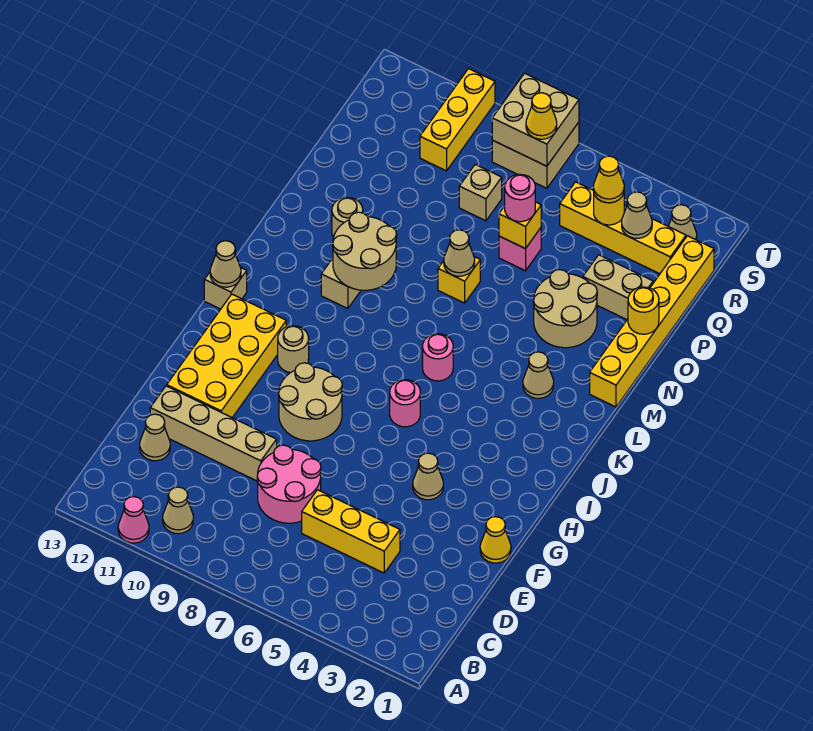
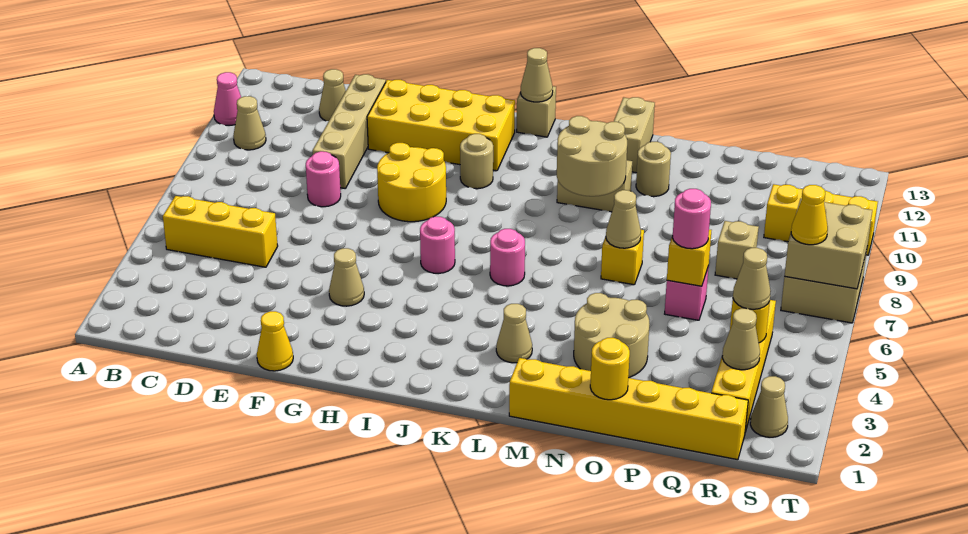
yellow 1x3 brick [302,490,400,573] -> yellow 1x3 brick turned to [163,196,278,267]
pink 2x2 round brick [257,445,321,523] -> pink 1x1 round brick [306,151,341,207]
tan 2x2 round brick [279,363,342,441] -> yellow 2x2 round brick [377,143,446,222]
tan 1x2 brick [583,255,653,320] -> tan 1x2 brick moved to [614,97,655,173]
yellow 1x1 cone [594,156,624,203] -> tan 1x1 cone [733,248,771,309]

